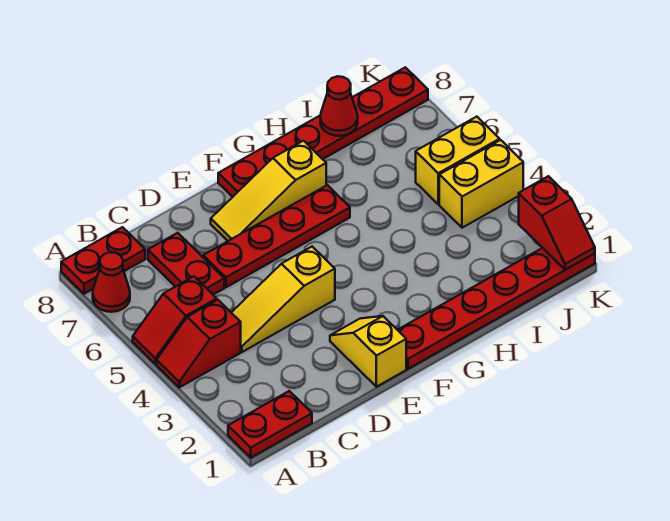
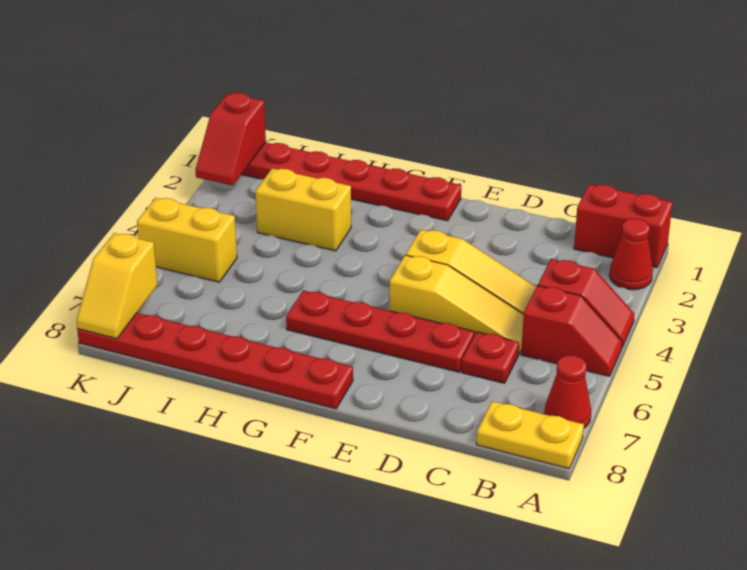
red 1x2 plate [228,391,312,458] -> red 1x2 brick [574,184,673,268]
red 1x2 plate [61,227,145,294] -> yellow 1x2 plate [476,401,584,469]
red 1x2 plate [148,233,224,295] -> red 1x1 plate [462,332,519,383]
yellow 1x2 slope [330,316,406,387] -> yellow 1x2 slope moved to [76,233,157,339]
yellow 1x3 slope [211,141,326,241] -> yellow 1x3 slope moved to [389,255,524,354]
red 1x1 cone [320,76,358,136] -> red 1x1 cone moved to [609,218,653,290]
yellow 1x2 brick [439,140,523,228] -> yellow 1x2 brick moved to [256,168,351,251]
red 1x2 slope [519,176,595,270] -> red 1x2 slope turned to [195,93,266,186]

